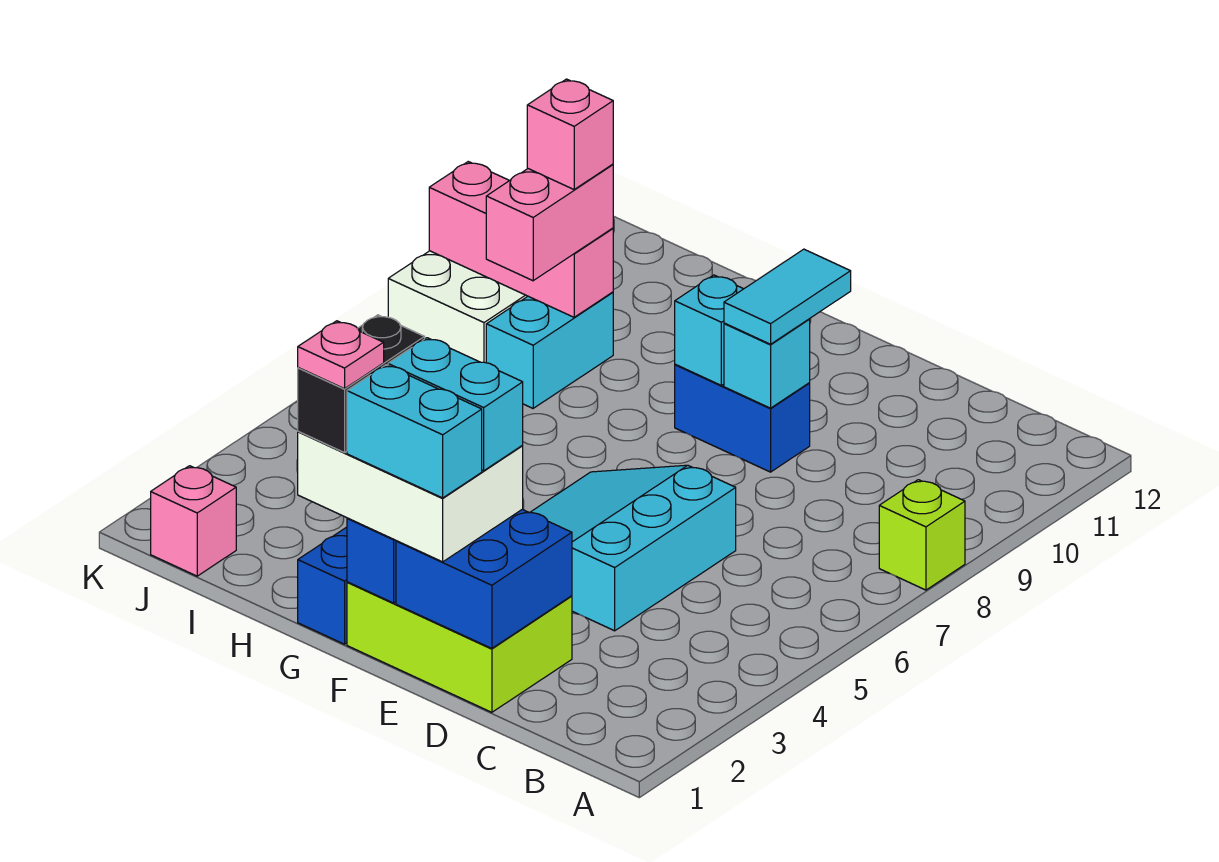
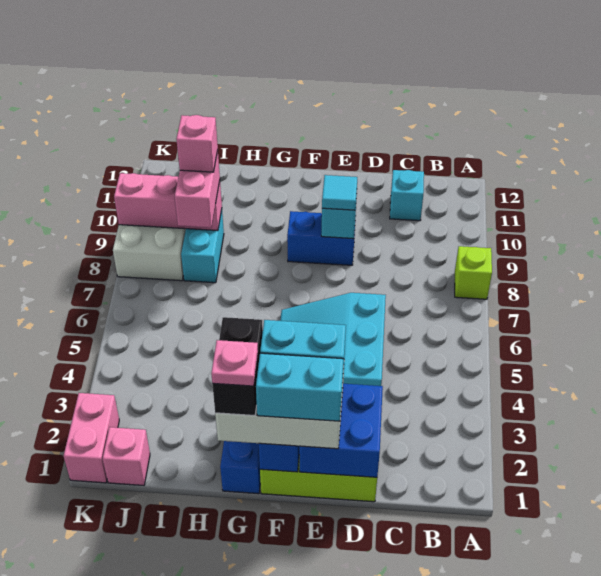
cyan 1x2 tile [724,249,851,344] -> cyan 1x1 tile [322,175,357,210]
cyan 1x1 brick [675,275,743,385] -> cyan 1x1 brick moved to [390,170,424,221]
none -> pink 1x2 brick [64,393,119,483]

